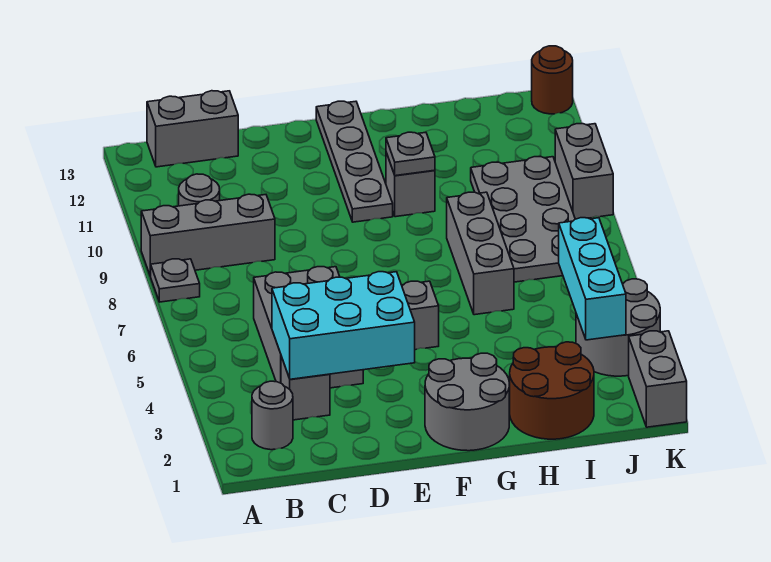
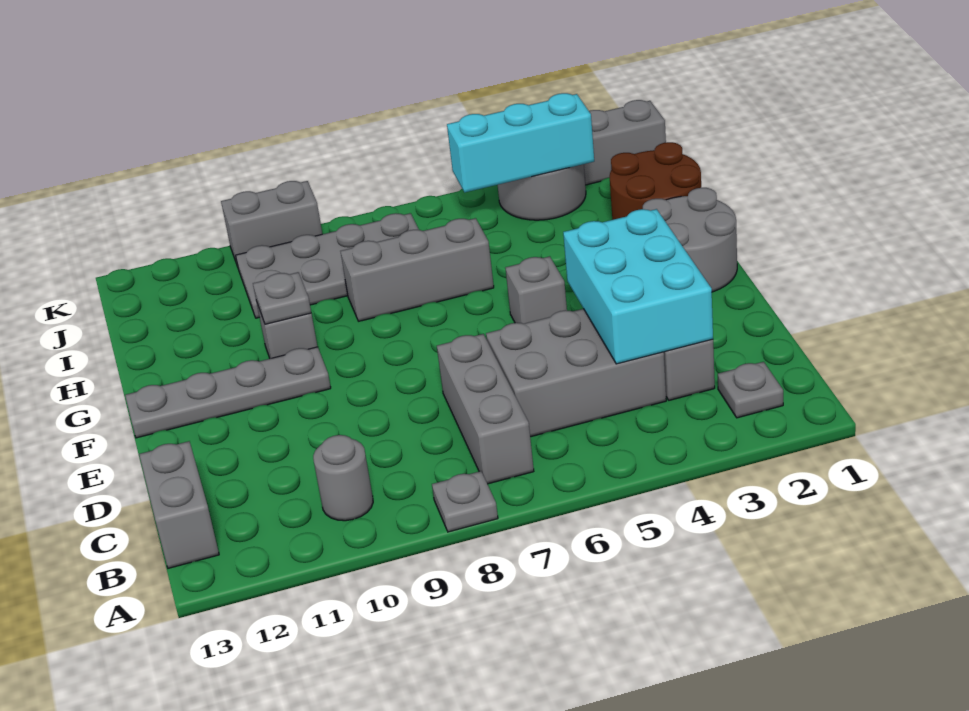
grey 1x3 brick [141,194,275,276] -> grey 1x3 brick moved to [437,334,534,484]
grey 1x1 round brick [252,381,293,450] -> grey 1x1 plate [718,362,783,418]
brown 1x1 round brick [532,46,573,114] -> none

